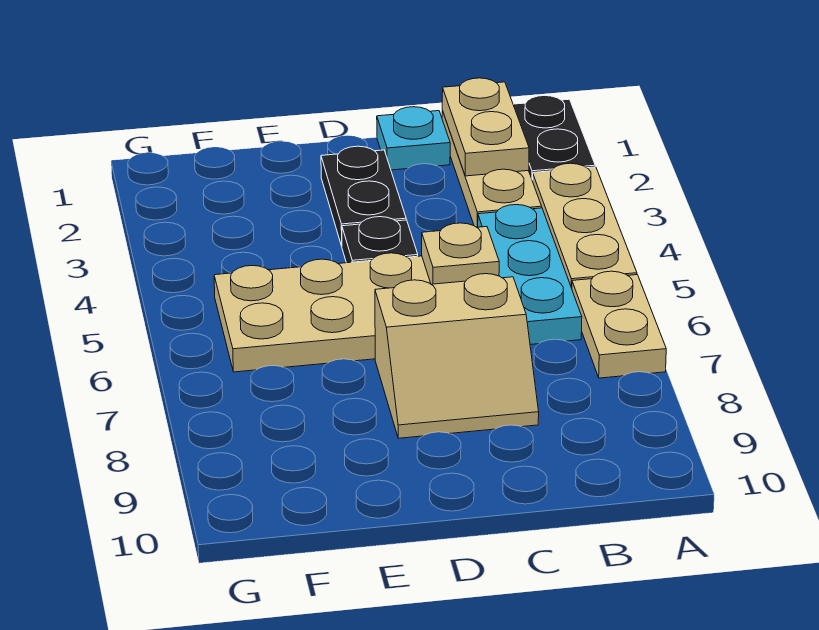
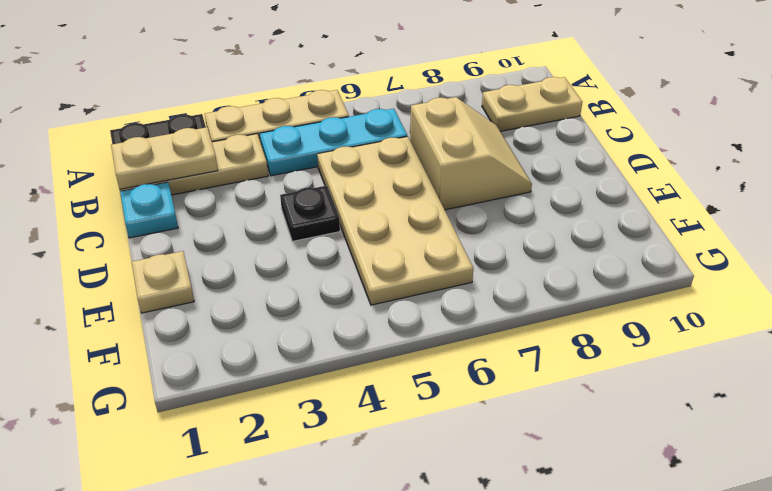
tan 1x2 plate [572,271,666,378] -> tan 1x2 plate moved to [482,77,582,131]
tan 1x1 plate [422,223,499,284] -> tan 1x1 plate moved to [132,251,194,313]
black 1x2 plate [321,146,406,246] -> none

